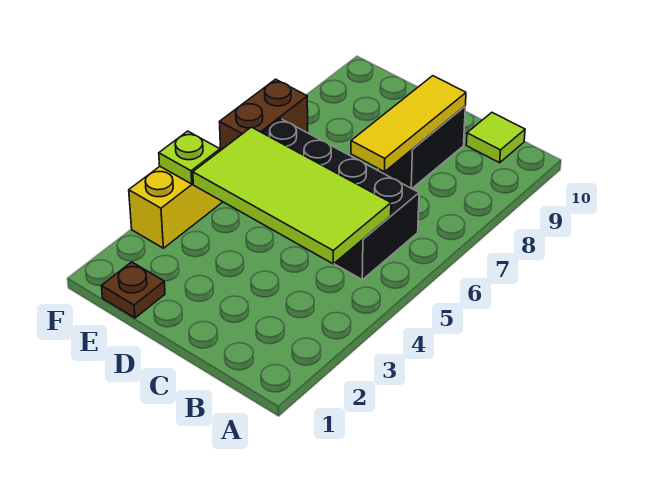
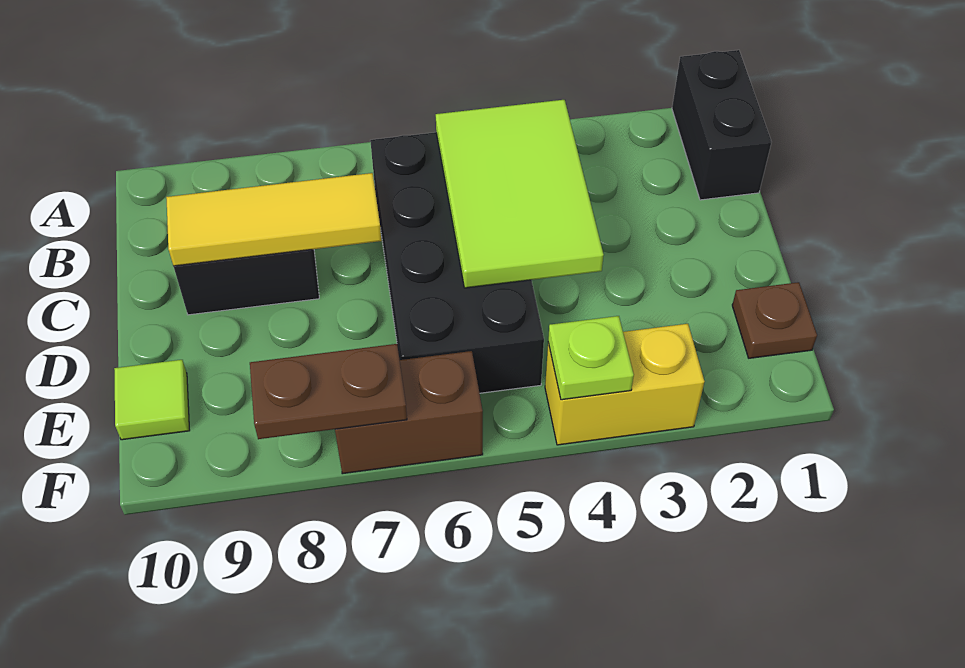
none -> black 1x2 brick [672,50,771,200]
lime 2x4 tile [193,127,391,264] -> lime 2x3 tile [436,100,604,288]
lime 1x1 tile [466,113,525,163] -> lime 1x1 tile moved to [114,360,190,440]
none -> brown 1x2 plate [250,344,407,439]

